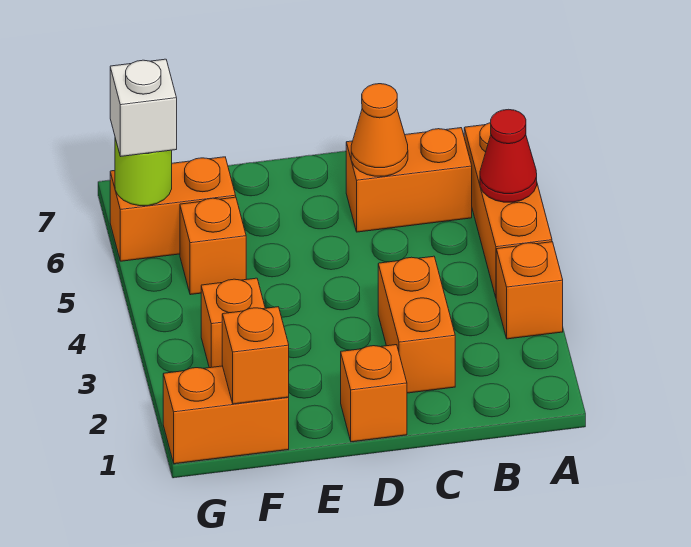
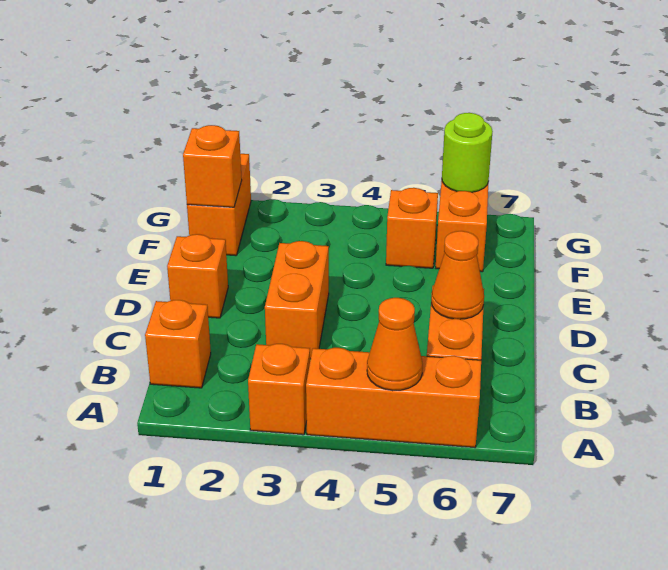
red 1x1 cone [480,109,537,202] -> orange 1x1 cone [367,298,423,391]
orange 1x2 brick [378,256,455,393] -> orange 1x2 brick turned to [265,241,329,359]
orange 1x1 brick [201,278,265,368] -> orange 1x1 brick moved to [145,300,211,388]
white 1x1 brick [110,59,177,156] -> none

